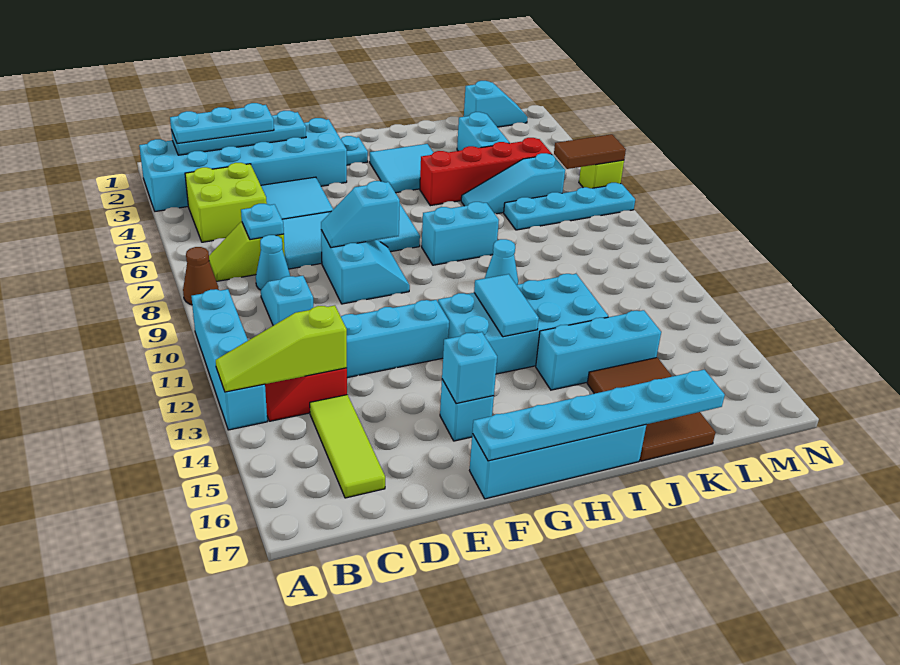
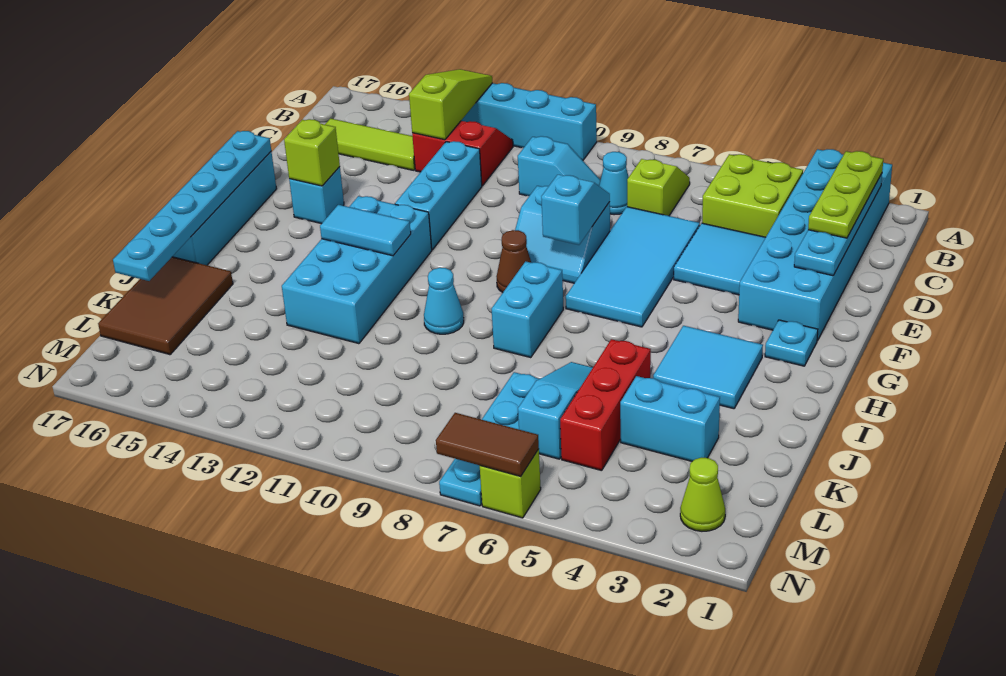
brown 1x1 cone [183,247,219,305] -> brown 1x1 cone moved to [496,230,531,293]
cyan 1x3 plate [170,103,274,144] -> lime 1x3 plate [808,151,883,238]
cyan 1x1 plate [241,204,284,240] -> none
cyan 1x1 brick [442,332,497,404] -> lime 1x1 brick [284,119,340,186]
red 1x4 brick [420,138,552,206] -> red 1x3 brick [560,339,651,471]
cyan 1x3 brick [536,310,661,390] -> none
brown 2x3 tile [587,358,715,461] -> brown 2x3 tile turned to [98,257,233,355]
cyan 1x2 slope [464,81,528,127] -> none
none -> lime 1x1 cone [680,458,725,531]
brown 1x2 tile [554,134,626,169] -> brown 1x2 tile turned to [436,413,539,476]

